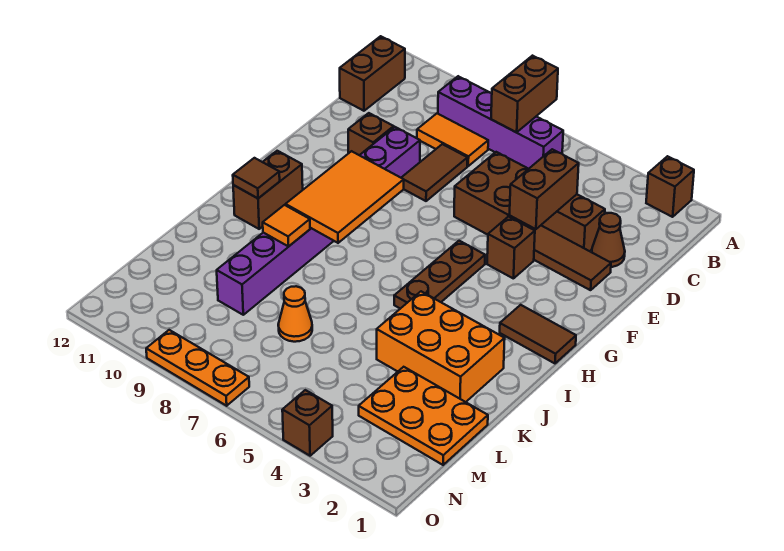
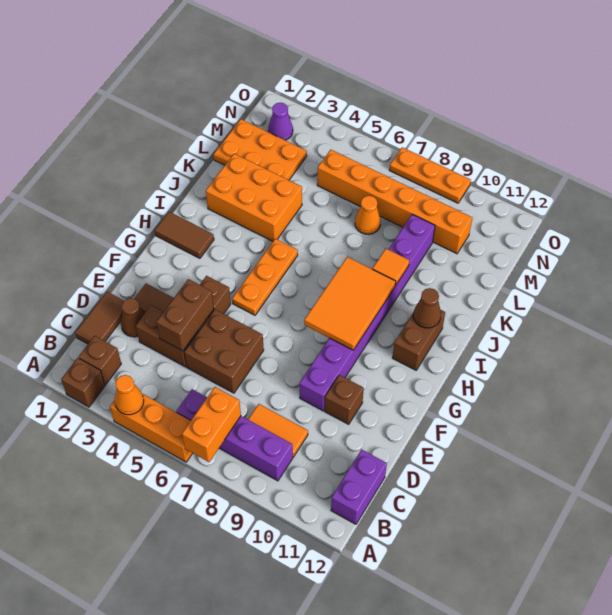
none -> orange 1x3 brick [110,394,193,462]
none -> orange 1x1 cone [115,375,144,415]
brown 1x2 brick [491,56,558,132] -> orange 1x2 brick [182,387,241,462]
brown 1x2 brick [340,36,405,111] -> purple 1x2 brick [331,449,387,524]
brown 1x2 tile [401,144,468,201] -> brown 1x2 tile moved to [75,292,124,344]
brown 1x3 plate [394,241,485,309] -> orange 1x3 plate [232,239,298,315]
brown 1x1 tile [233,158,280,198] -> brown 1x1 cone [413,288,441,328]
none -> orange 1x6 brick [317,150,472,254]
none -> purple 1x1 cone [268,103,293,140]
brown 1x1 brick [282,390,333,456] -> brown 1x1 brick moved to [78,336,121,385]

